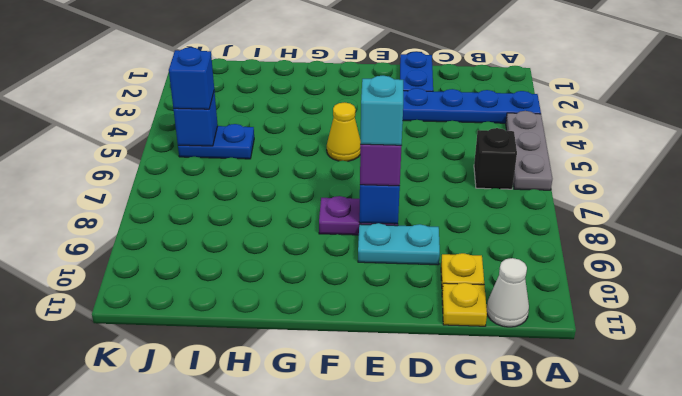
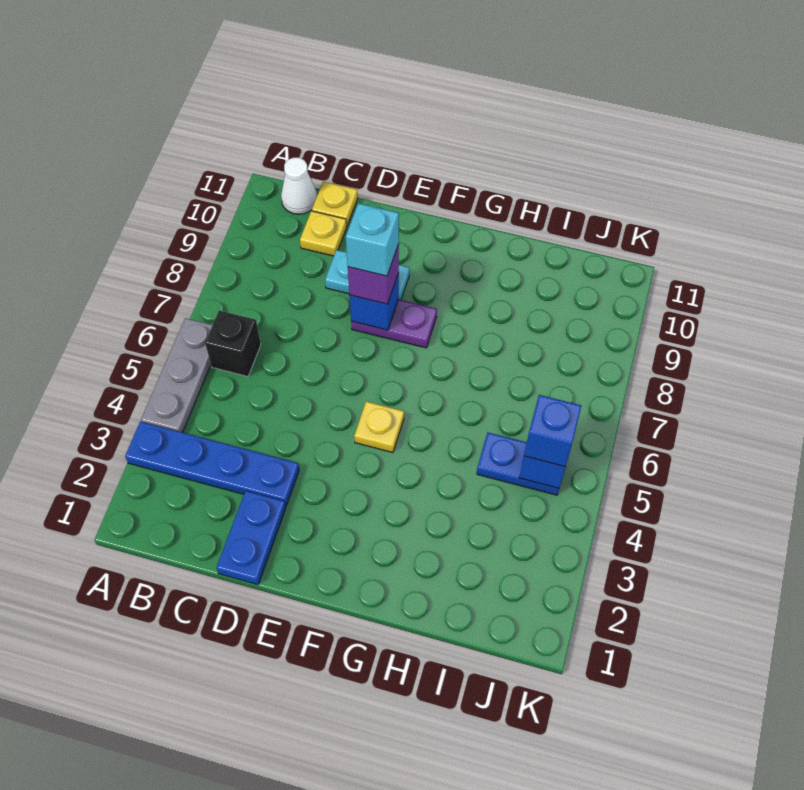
yellow 1x1 cone [327,102,361,161] -> yellow 1x1 plate [354,401,404,453]

